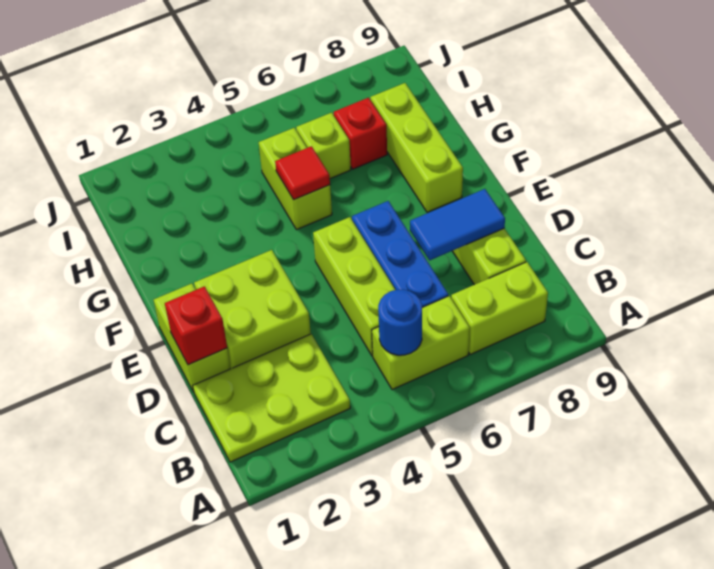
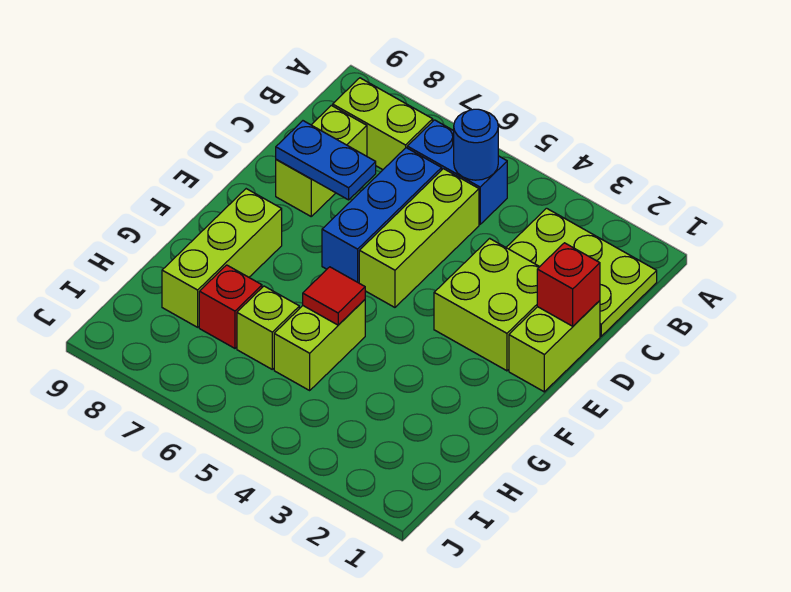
lime 1x2 brick [372,296,470,390] -> blue 1x2 brick [407,120,507,224]
blue 1x2 tile [410,189,505,260] -> blue 1x2 plate [276,121,376,200]

